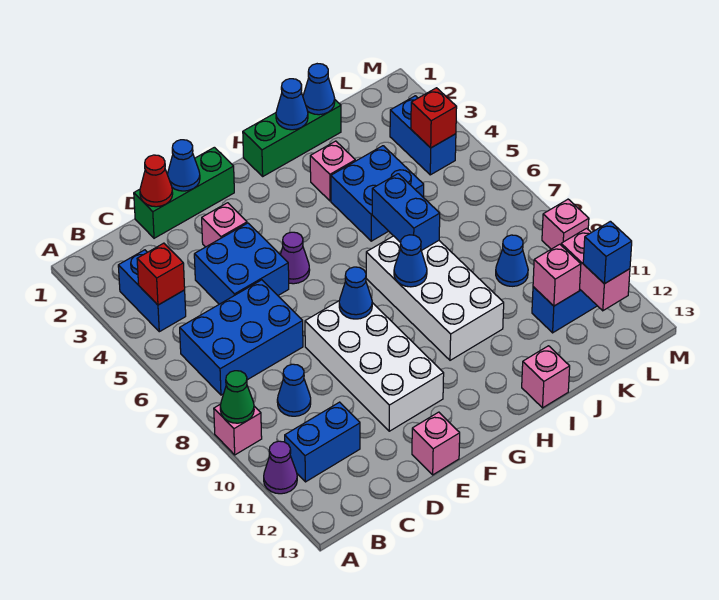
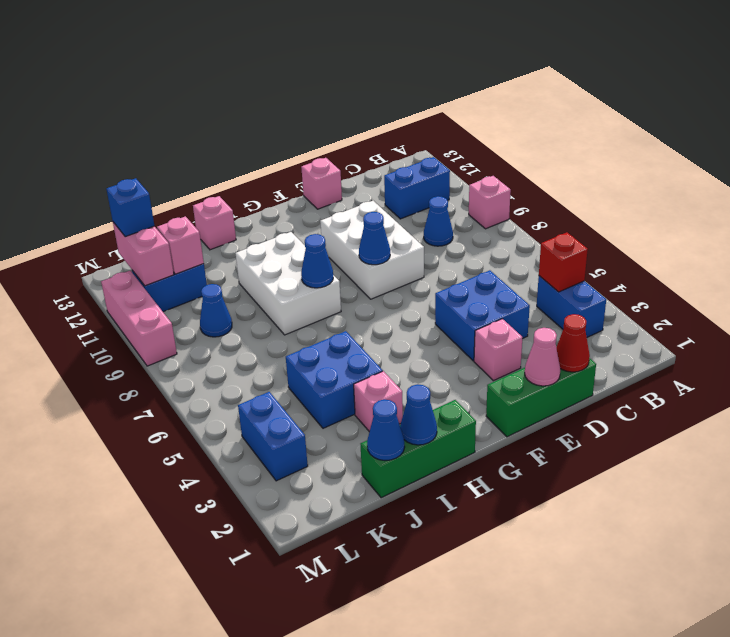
green 1x1 cone [220,371,254,423] -> none
purple 1x1 cone [264,441,297,494] -> none
blue 2x3 brick [180,280,303,395] -> none
blue 1x1 cone [167,140,200,191] -> pink 1x1 cone [525,328,560,386]
white 2x4 brick [305,301,444,431] -> white 2x3 brick [320,201,424,299]
purple 1x1 cone [280,232,310,284] -> none
white 2x4 brick [366,236,504,360] -> white 2x3 brick [235,232,341,335]
blue 1x2 brick [372,174,440,251] -> none
red 1x1 brick [411,88,457,148] -> none
pink 1x1 brick [542,199,589,249] -> pink 1x3 brick [101,271,177,366]

